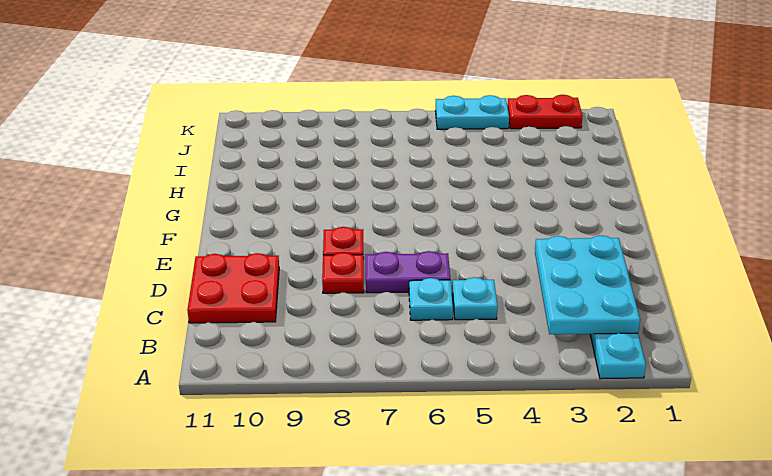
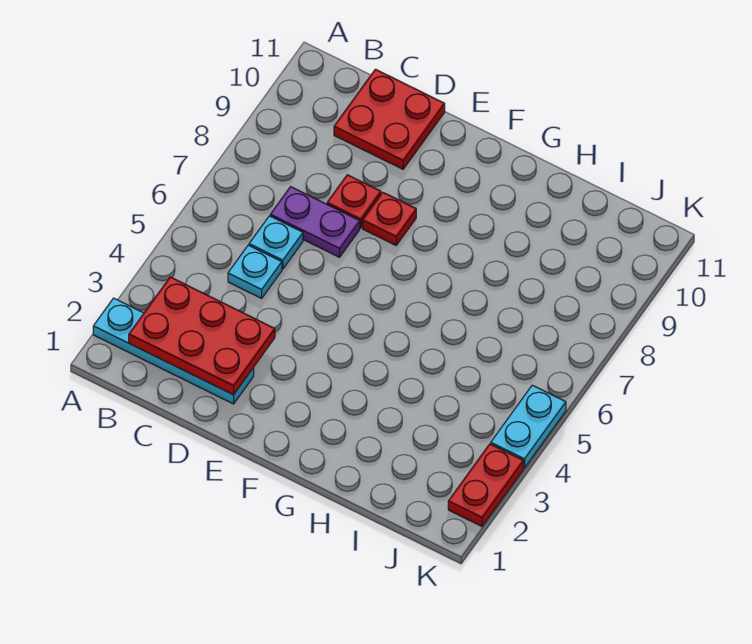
cyan 2x3 plate [535,236,640,334] -> red 2x3 plate [129,277,275,395]
purple 1x2 plate [365,251,450,293] -> purple 1x2 plate turned to [270,187,360,257]

